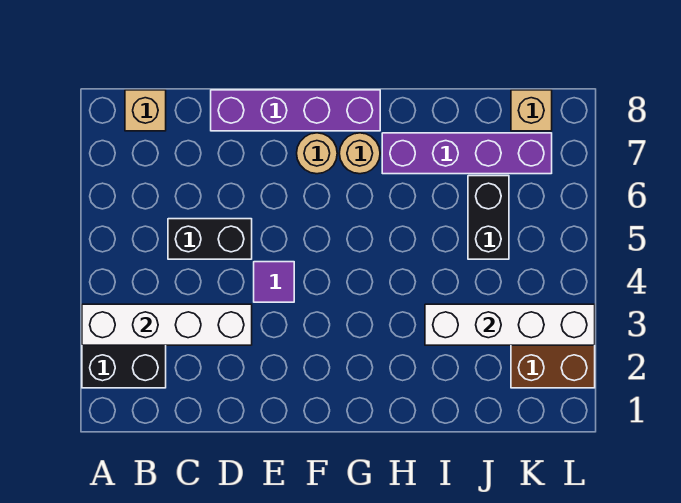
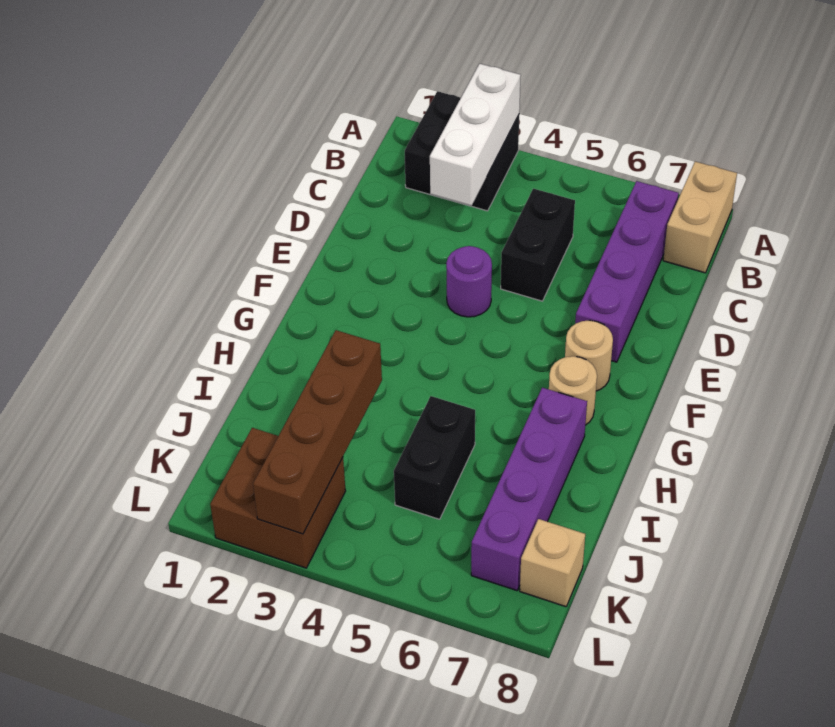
white 1x4 brick [82,304,252,345] -> white 1x3 brick [430,64,521,206]
tan 1x1 brick [125,90,166,131] -> tan 1x2 brick [663,162,737,273]
purple 1x4 brick [211,90,380,131] -> purple 1x4 brick moved to [575,181,679,362]
purple 1x1 tile [254,262,294,302] -> purple 1x1 round brick [446,246,492,317]
white 1x4 brick [425,304,595,345] -> brown 1x4 brick [253,330,382,534]
black 1x2 brick [468,176,509,259] -> black 1x2 brick turned to [394,396,475,519]

